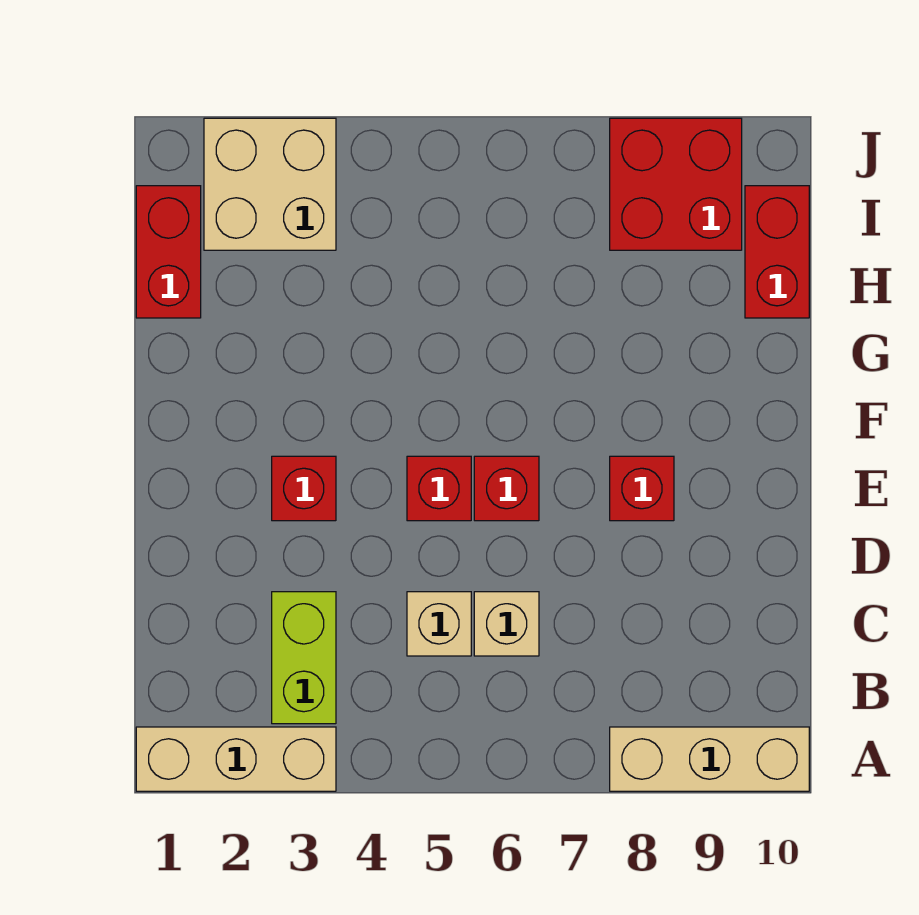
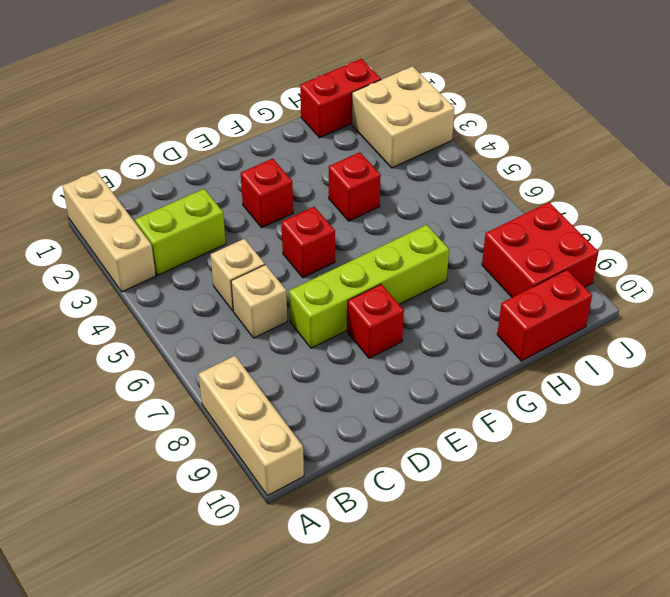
none -> lime 1x4 brick [289,225,449,348]
red 1x1 brick [474,456,539,521] -> red 1x1 brick moved to [329,152,381,221]

